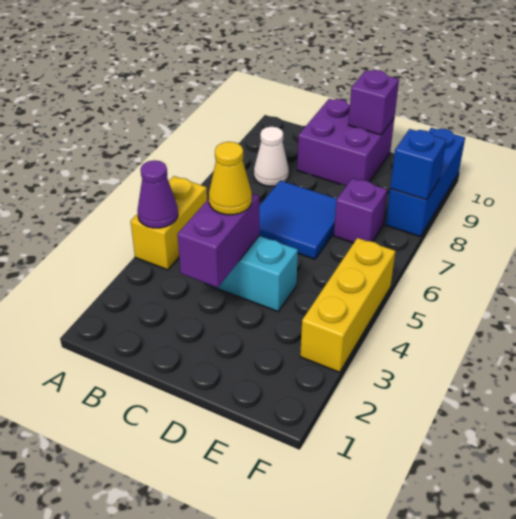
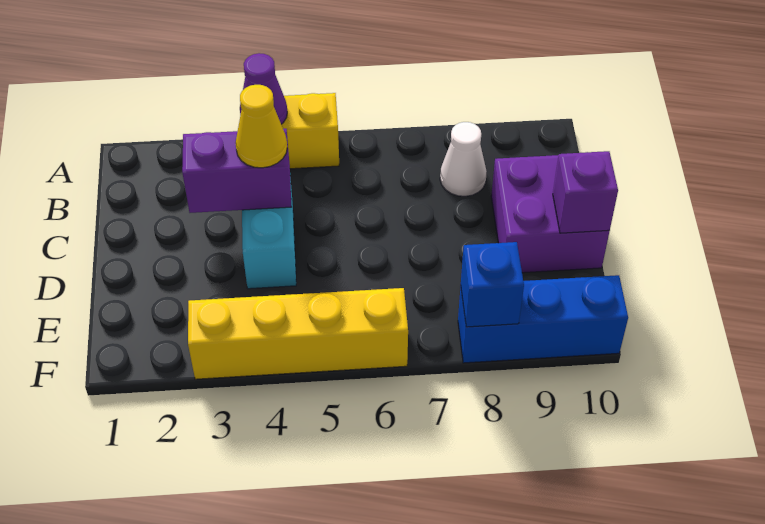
blue 2x2 tile [259,180,337,259] -> none
purple 1x1 brick [334,178,387,243] -> none
yellow 1x3 brick [300,238,395,372] -> yellow 1x4 brick [188,288,408,379]

